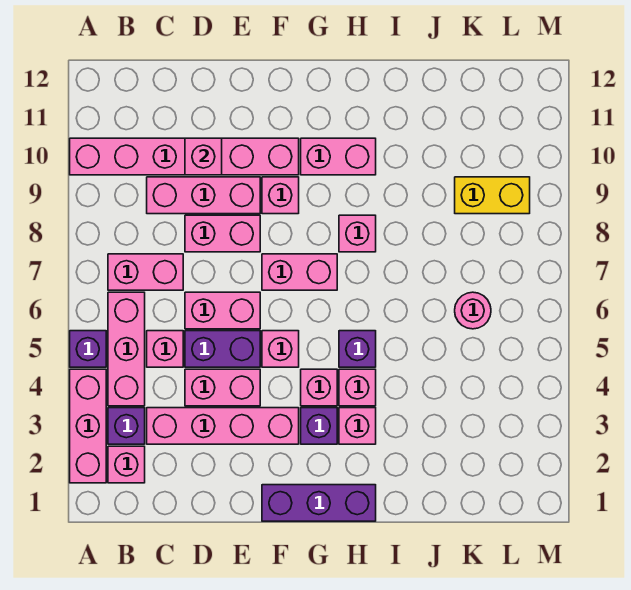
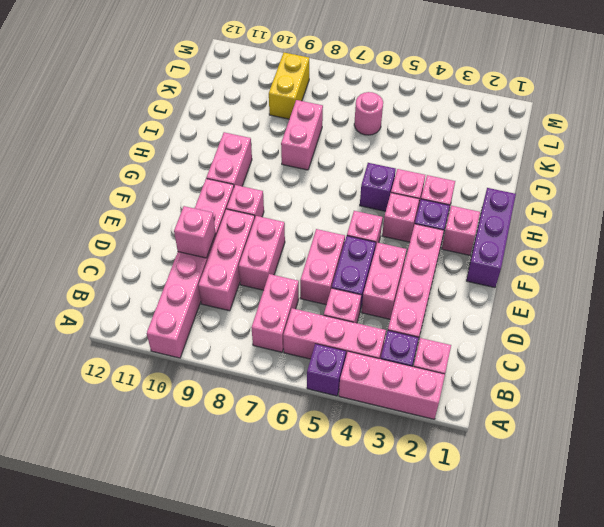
pink 1x2 brick [262,254,337,290] -> pink 1x2 brick moved to [281,100,323,170]
pink 1x1 brick [339,215,376,252] -> pink 1x1 brick moved to [442,206,480,255]

